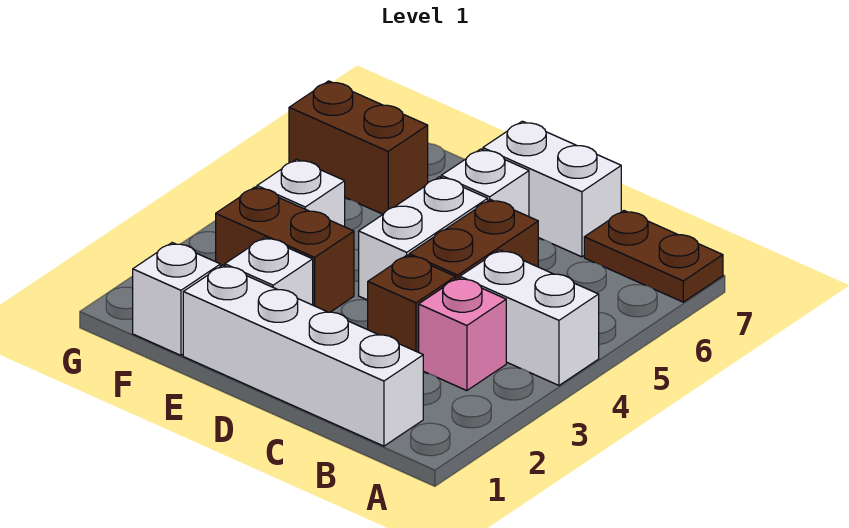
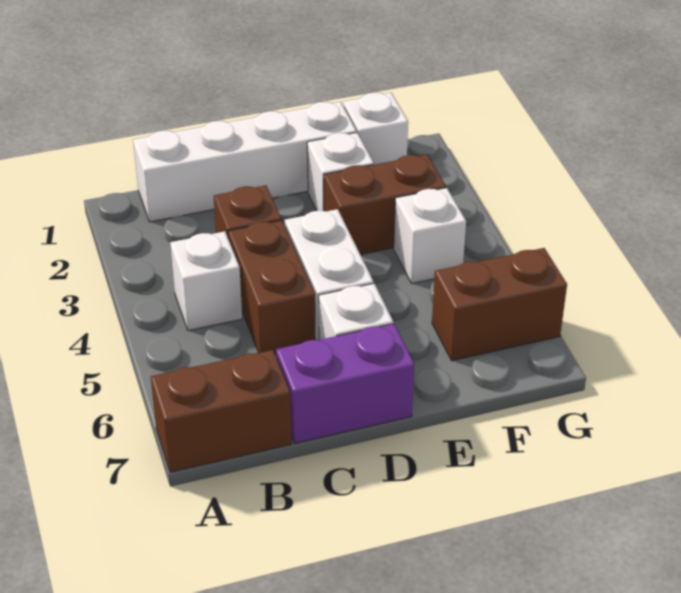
white 1x2 brick [460,250,599,385] -> white 1x1 brick [170,231,242,331]
brown 1x2 plate [584,211,723,302] -> brown 1x2 brick [151,350,291,472]
pink 1x1 brick [419,278,506,391] -> none
white 1x2 brick [483,121,621,257] -> purple 1x2 brick [276,324,414,444]

